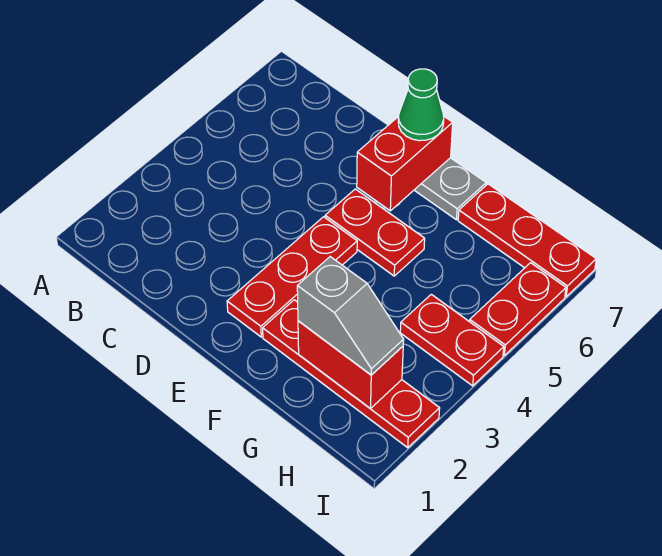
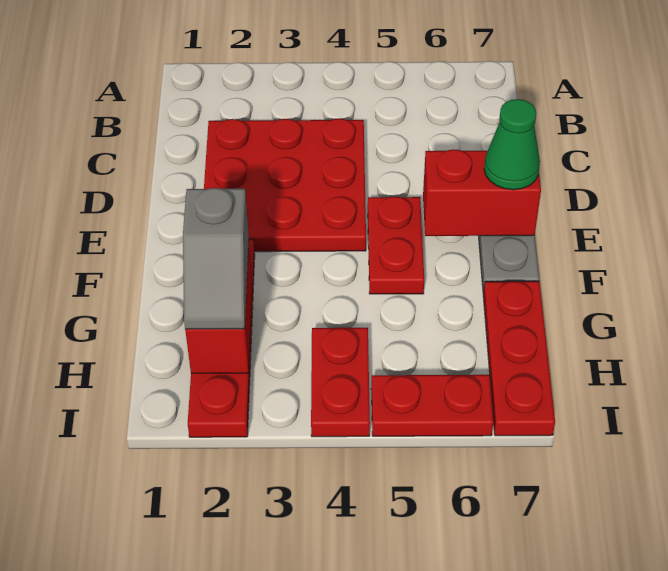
red 1x3 plate [227,217,357,337] -> red 3x3 plate [204,119,366,252]

